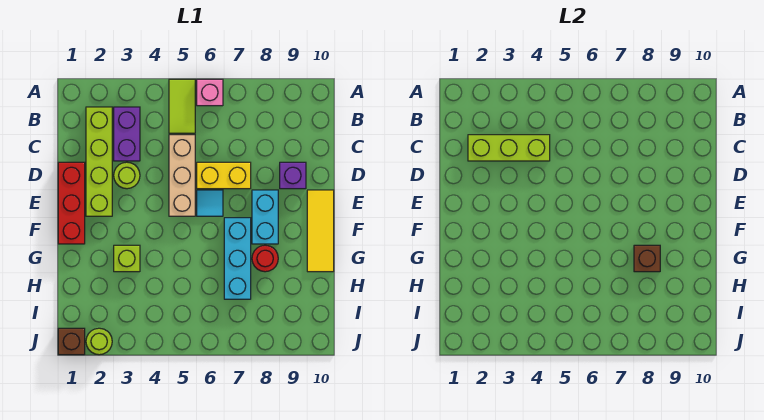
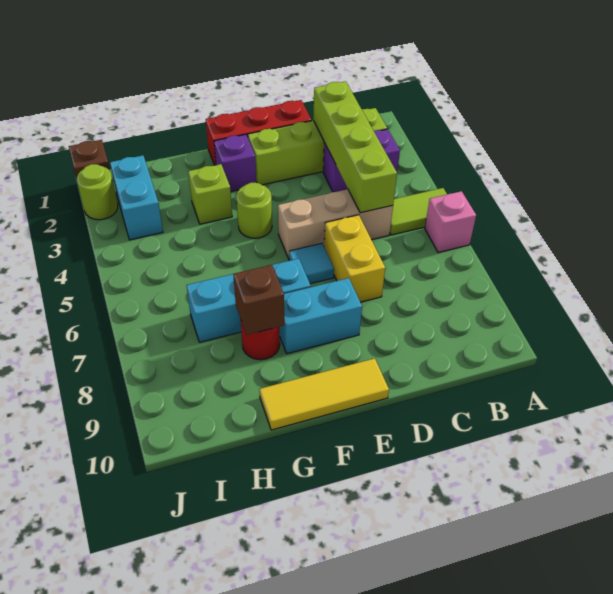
lime 1x3 brick [468,135,550,161] -> lime 1x4 brick [313,81,397,213]
lime 1x1 round brick [114,162,140,189] -> lime 1x1 round brick moved to [236,182,272,238]
purple 1x1 brick [280,162,306,189] -> purple 1x1 brick moved to [214,134,256,192]
none -> cyan 1x2 brick [110,155,163,240]

